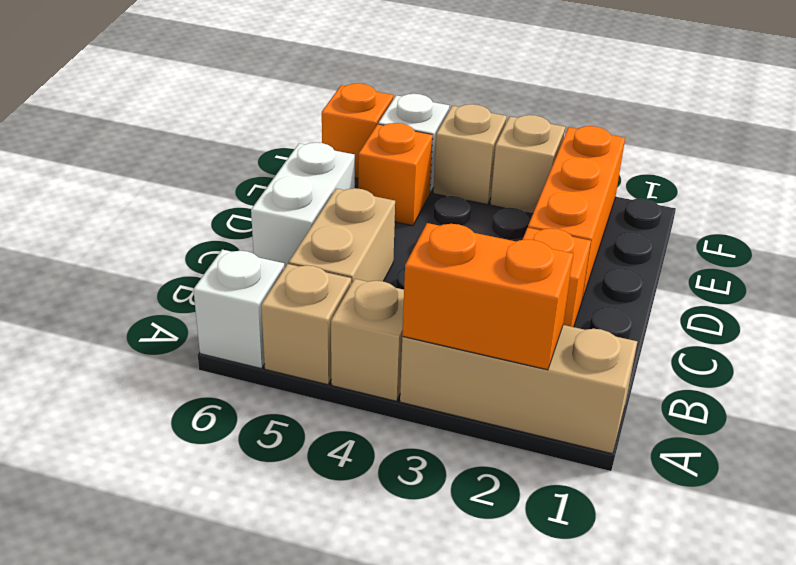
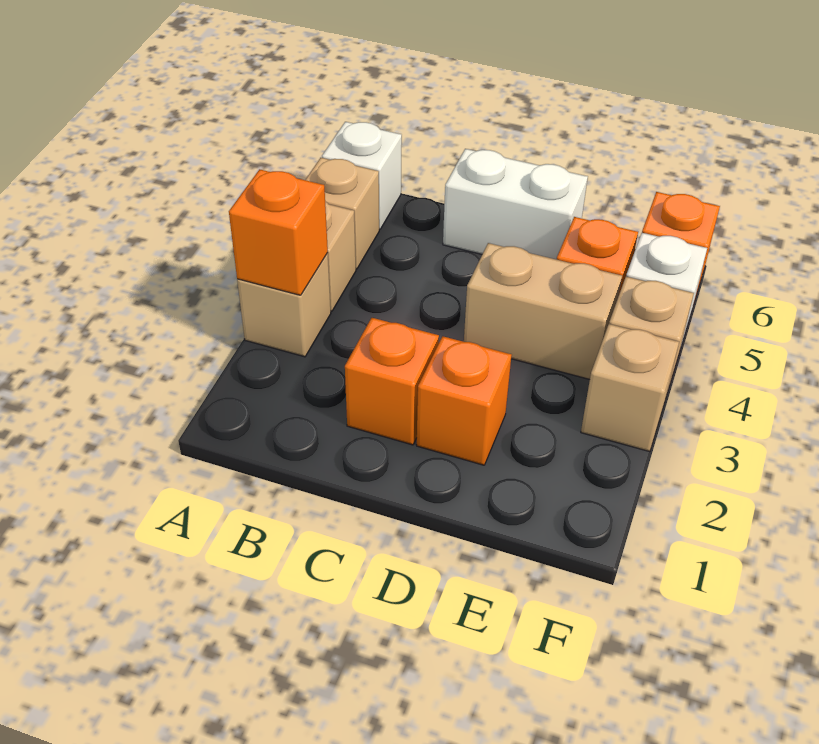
tan 1x3 brick [400,325,637,454] -> tan 1x1 brick [237,253,331,357]
orange 1x2 brick [402,223,573,370] -> orange 1x1 brick [229,169,328,295]
tan 1x2 brick [289,188,395,284] -> tan 1x2 brick moved to [464,243,622,379]
orange 1x3 brick [528,126,625,300] -> orange 1x1 brick [417,336,512,465]

